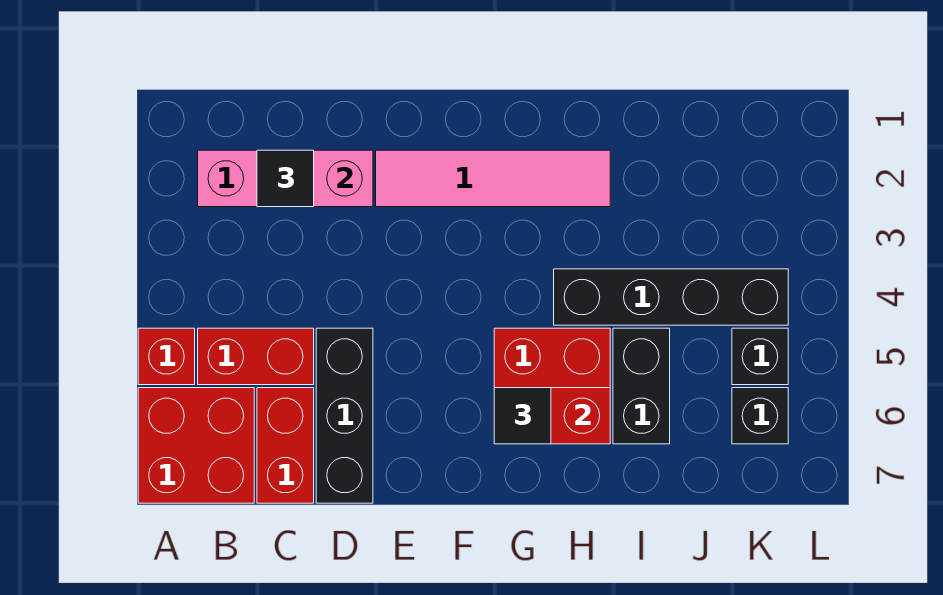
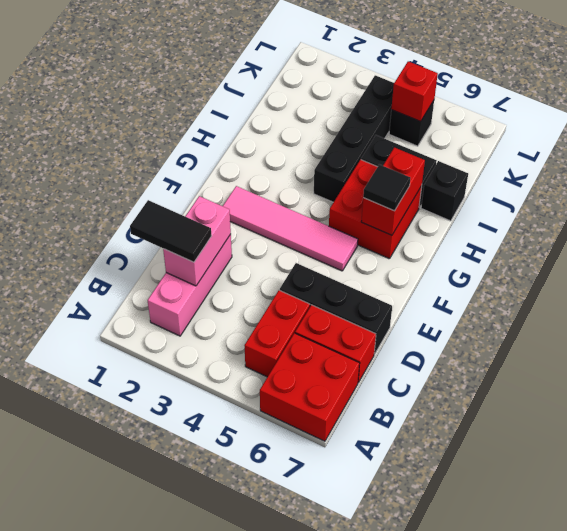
red 1x1 brick [138,328,195,385] -> red 1x1 brick moved to [391,61,438,121]
black 1x1 tile [257,150,314,207] -> black 1x2 tile [130,200,212,262]
pink 1x4 tile [376,150,610,207] -> pink 1x4 tile turned to [223,186,358,271]
black 1x1 brick [732,388,788,444] -> black 1x1 brick moved to [421,161,468,221]

